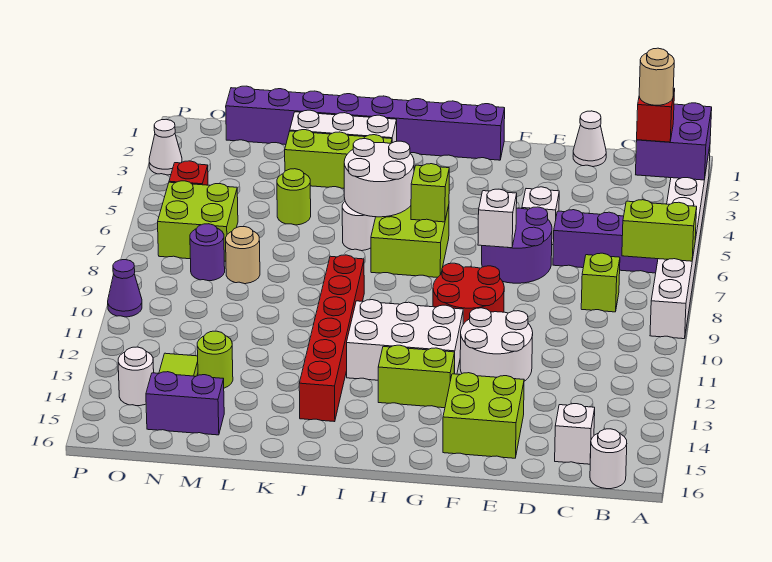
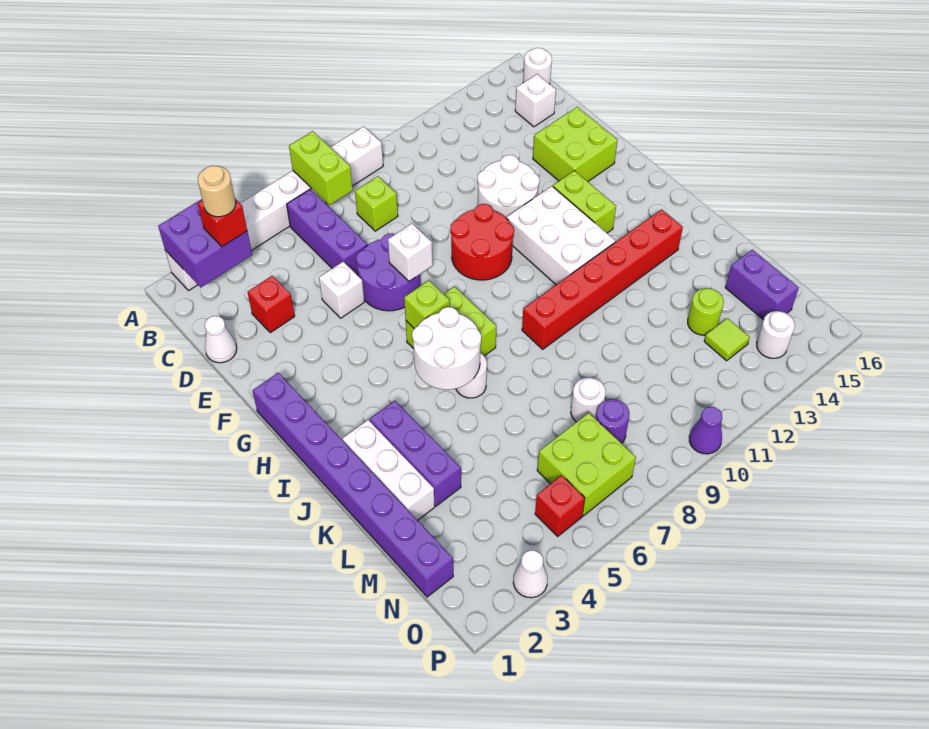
none -> red 1x1 brick [248,276,295,333]
lime 1x3 brick [285,130,392,188] -> purple 1x3 brick [370,401,461,506]
lime 1x1 round brick [277,169,311,225] -> none
tan 1x1 round brick [226,226,260,284] -> white 1x1 round brick [571,378,606,422]

